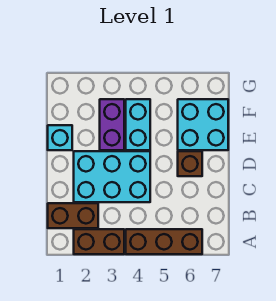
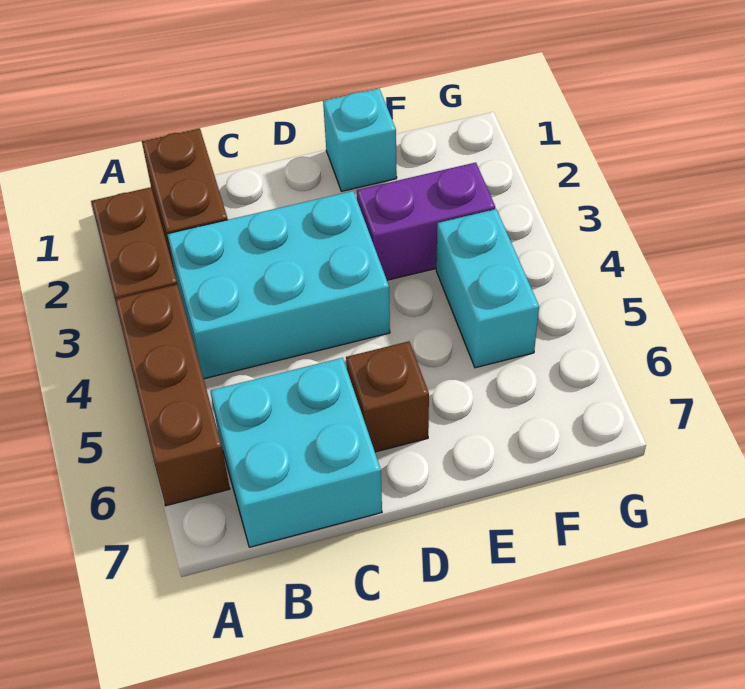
cyan 2x3 brick [74,151,150,202] -> cyan 2x3 brick turned to [167,191,390,379]
cyan 1x2 brick [126,99,150,150] -> cyan 1x2 brick turned to [436,209,539,368]
cyan 2x2 brick [178,99,228,150] -> cyan 2x2 brick moved to [210,358,382,547]

